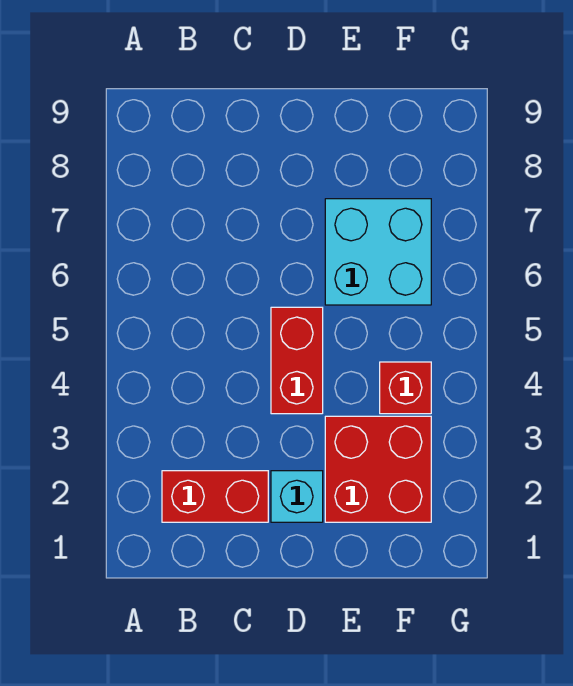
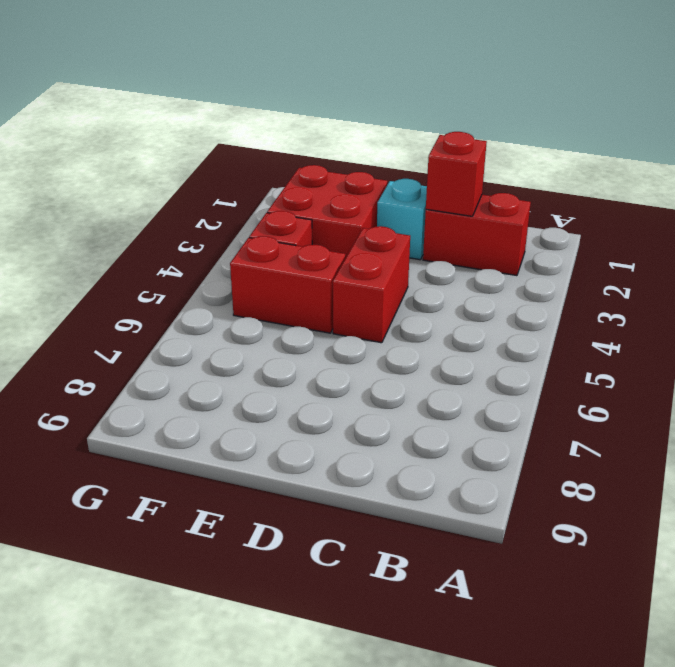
none -> red 1x1 brick [426,132,487,216]
none -> red 1x2 brick [230,236,346,333]
cyan 2x2 brick [325,199,431,305] -> none

